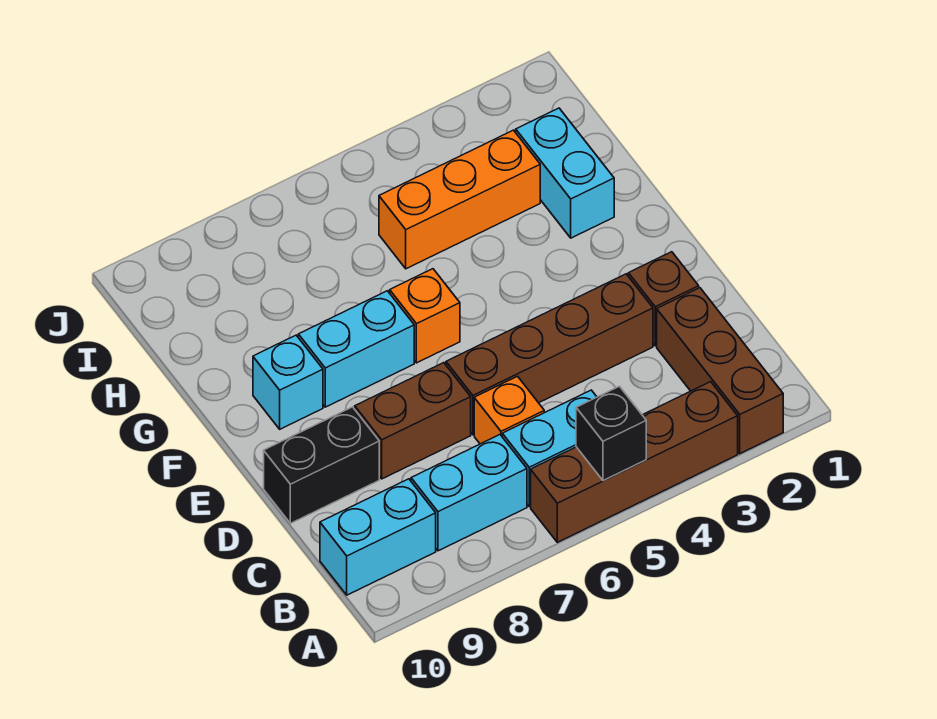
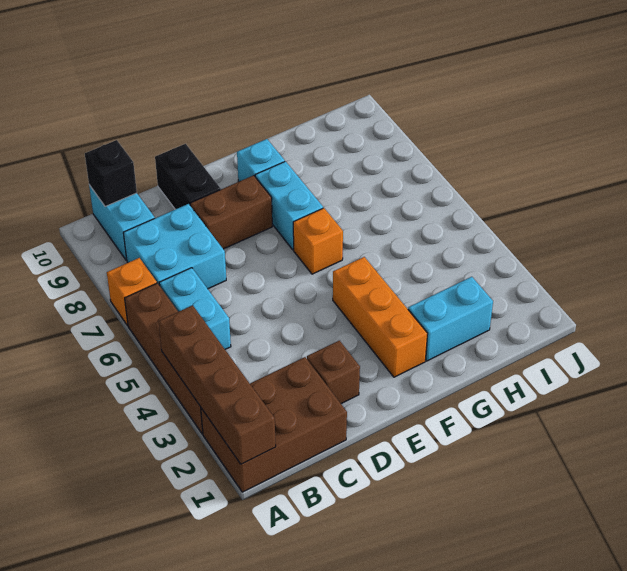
brown 1x3 brick [657,288,783,454] -> brown 2x3 brick [201,357,347,492]
black 1x1 brick [576,386,646,481] -> black 1x1 brick moved to [85,140,137,206]
cyan 1x2 brick [411,435,527,551] -> cyan 2x2 brick [123,204,226,289]
orange 1x1 brick [474,376,544,444] -> orange 1x1 brick moved to [107,258,157,326]
brown 1x4 brick [446,274,653,435] -> brown 1x4 brick moved to [158,305,276,464]
brown 1x2 brick [355,363,471,479] -> brown 1x2 brick turned to [190,175,272,249]
orange 1x3 brick [379,130,540,269] -> orange 1x3 brick moved to [333,257,428,377]

